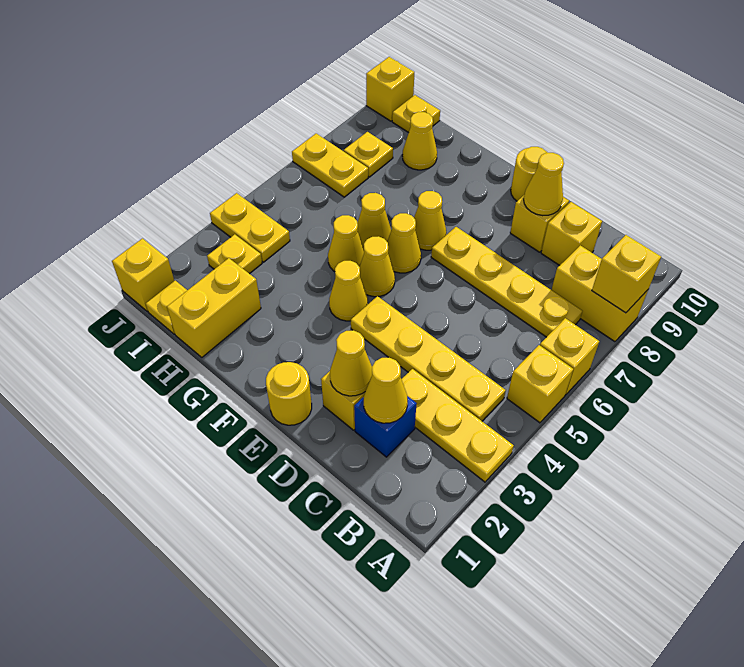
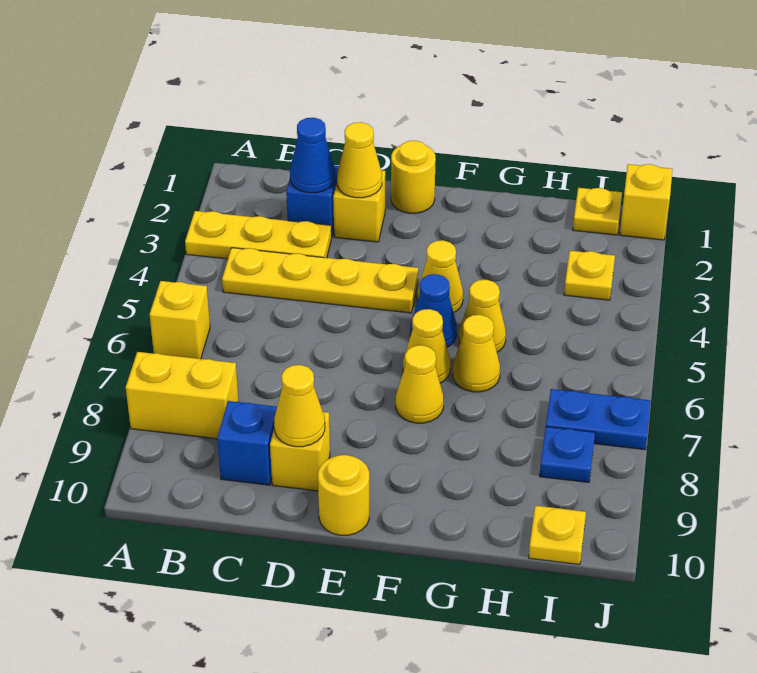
yellow 1x1 brick [507,345,573,423] -> none
yellow 1x1 brick [592,235,661,313] -> none
yellow 1x4 plate [431,227,582,337] -> none
yellow 1x1 cone [364,357,408,423] -> blue 1x1 cone [290,118,335,193]
yellow 1x1 brick [541,202,602,265] -> blue 1x1 brick [217,401,277,485]
yellow 1x1 cone [360,236,395,297] -> blue 1x1 cone [410,274,457,347]
yellow 1x2 brick [167,258,261,357] -> none
yellow 1x1 cone [402,112,437,170] -> none
yellow 1x2 plate [210,193,290,262] -> none
yellow 1x2 plate [292,133,368,197] -> blue 1x2 plate [546,389,650,450]
yellow 1x1 plate [344,132,393,177] -> blue 1x1 plate [540,427,595,483]
yellow 1x1 brick [366,57,414,121] -> none

